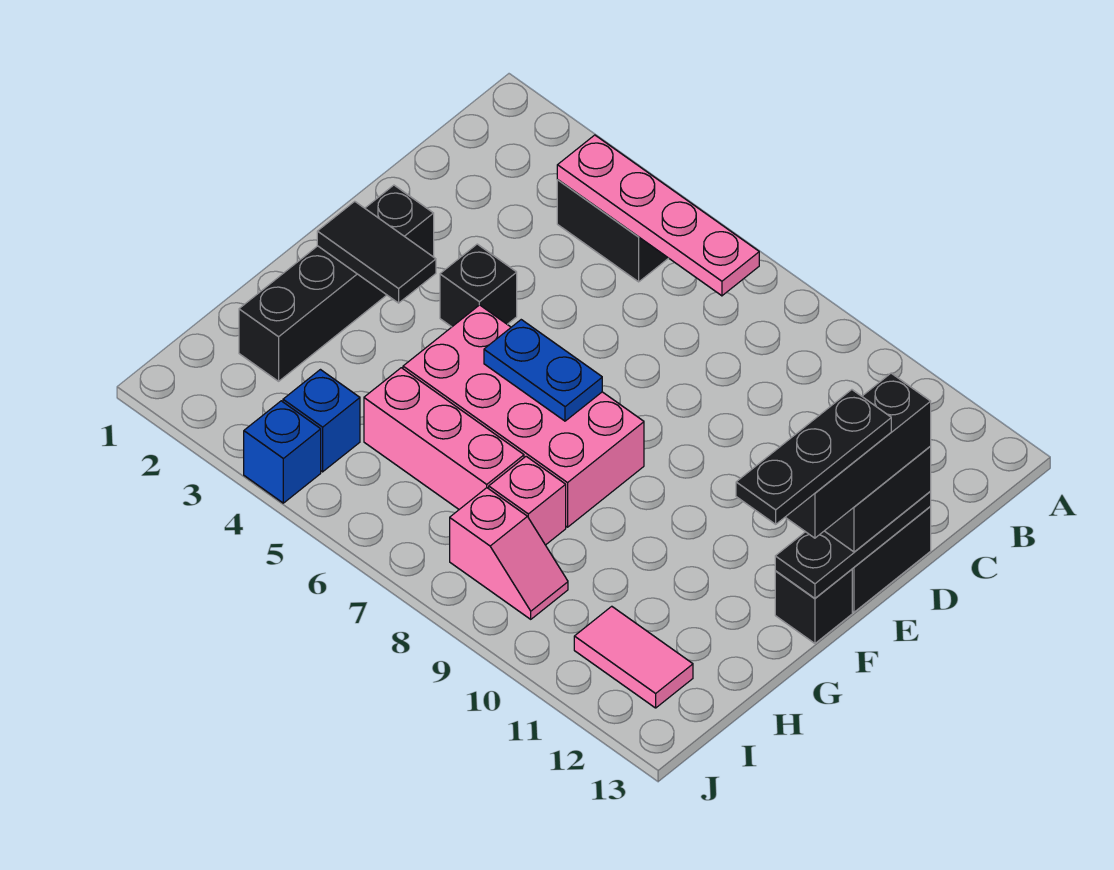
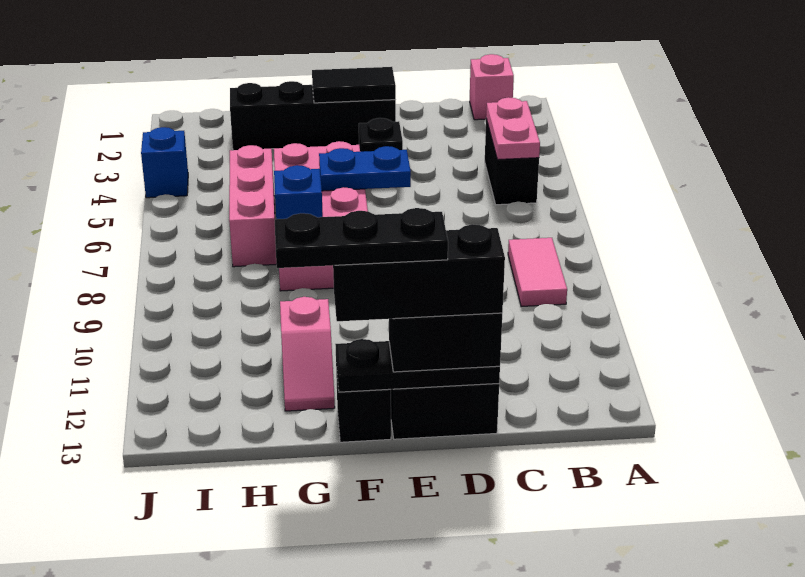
pink 1x4 plate [557,135,759,296] -> pink 1x2 plate [486,97,540,160]
black 1x2 tile [317,201,436,303] -> black 1x2 tile turned to [312,67,396,103]
blue 1x2 plate [484,320,602,421] -> blue 1x2 plate turned to [319,146,411,191]
pink 1x1 brick [489,456,566,545] -> pink 1x1 brick moved to [470,54,514,120]
blue 1x1 brick [283,370,360,472] -> blue 1x1 brick moved to [274,165,323,219]
pink 1x2 slope [450,488,568,619] -> pink 1x2 slope moved to [280,297,335,411]
pink 1x2 tile [574,606,693,708] -> pink 1x2 tile moved to [508,238,567,307]

